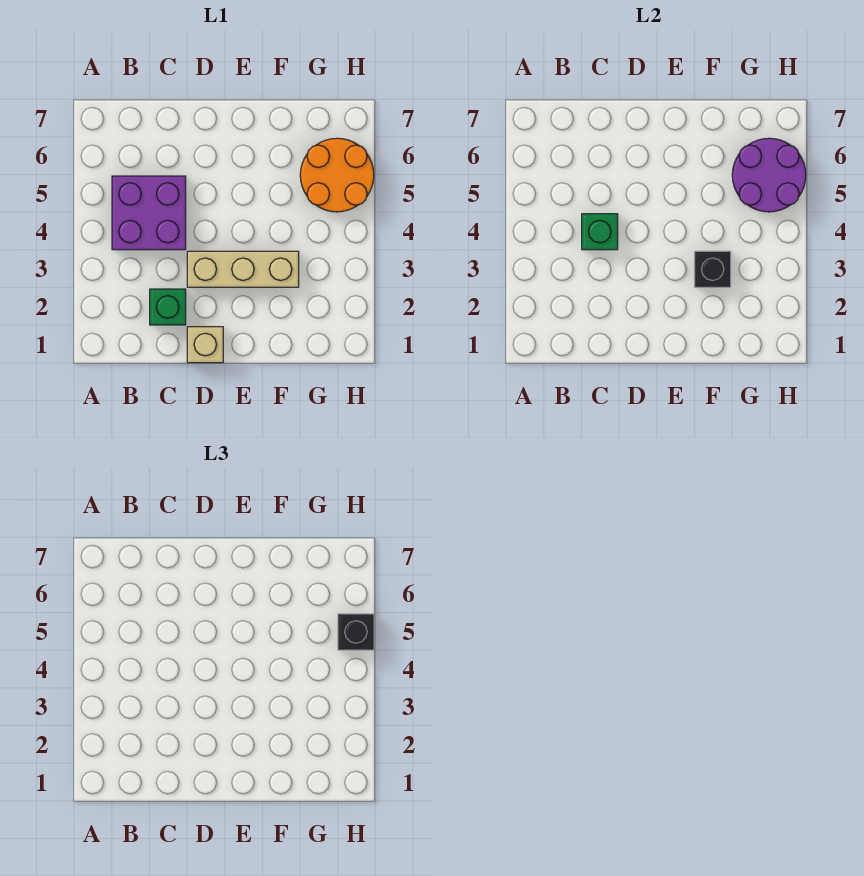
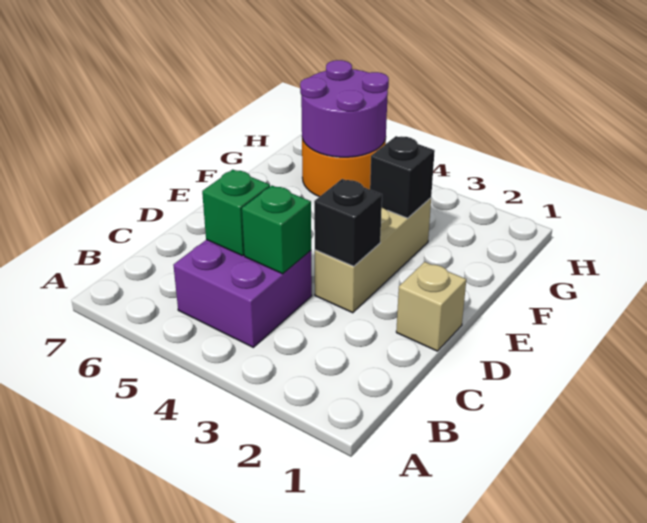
green 1x1 brick [150,289,186,325] -> green 1x1 brick moved to [202,170,270,256]
black 1x1 brick [338,614,374,650] -> black 1x1 brick moved to [314,179,382,266]

